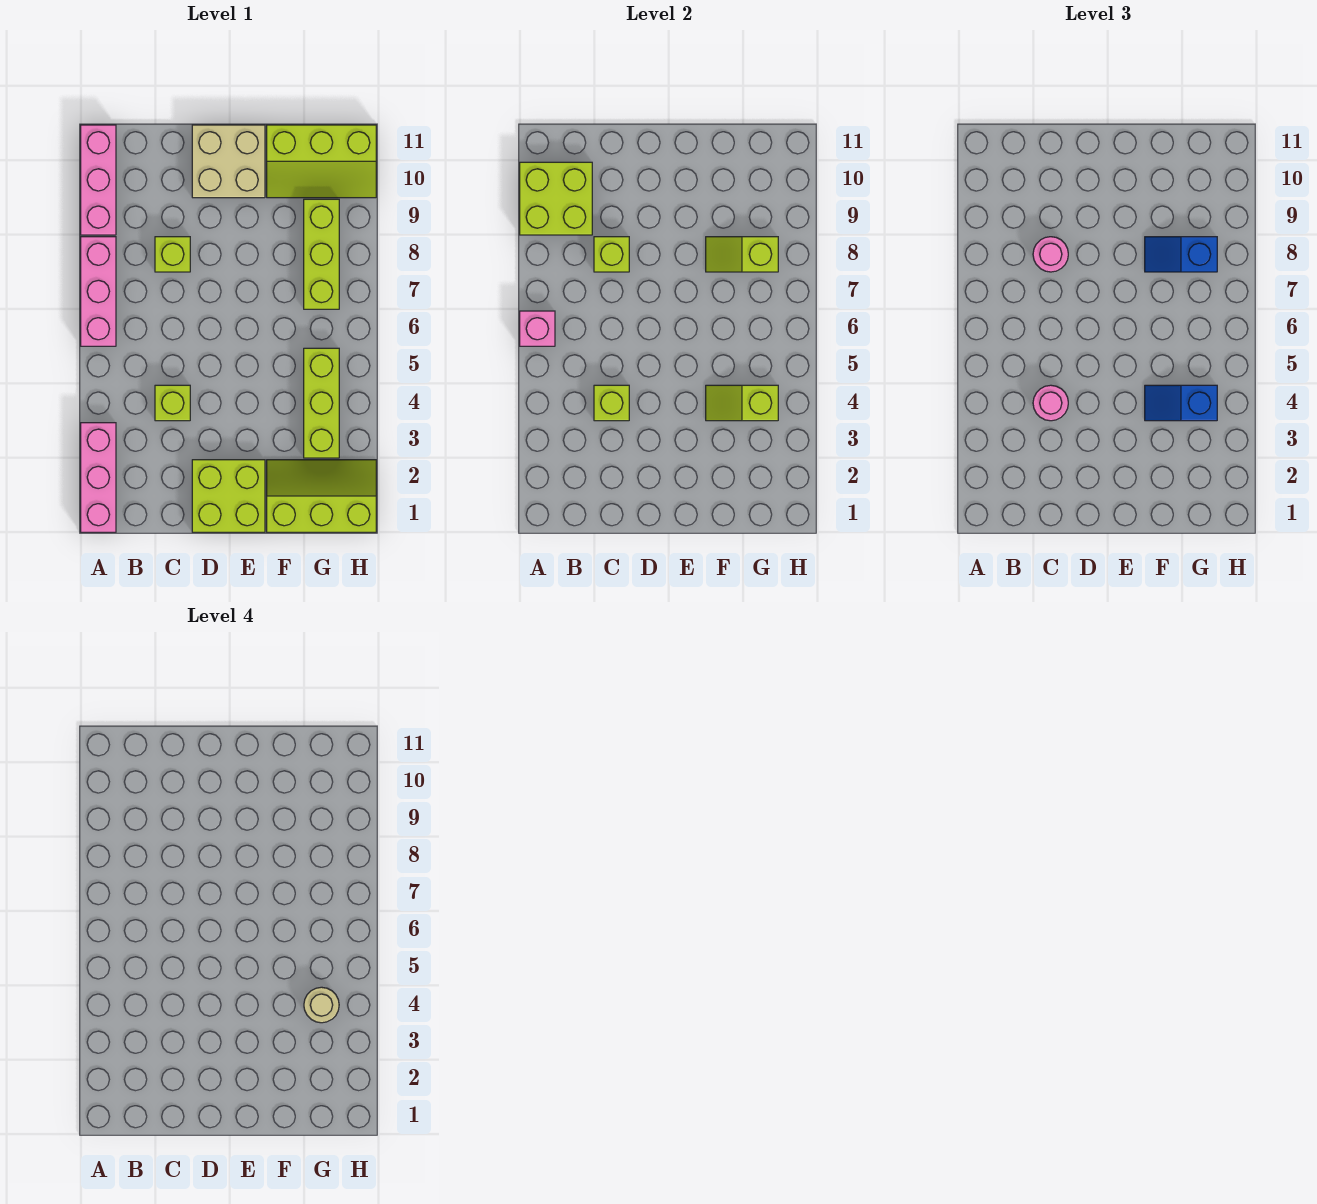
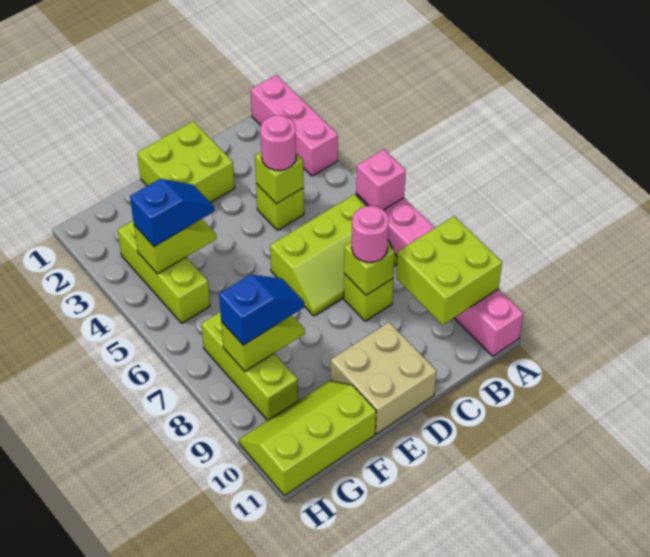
lime 2x3 slope [267,460,376,532] -> lime 2x3 slope moved to [270,194,397,316]
tan 1x1 round brick [304,987,339,1023] -> none

